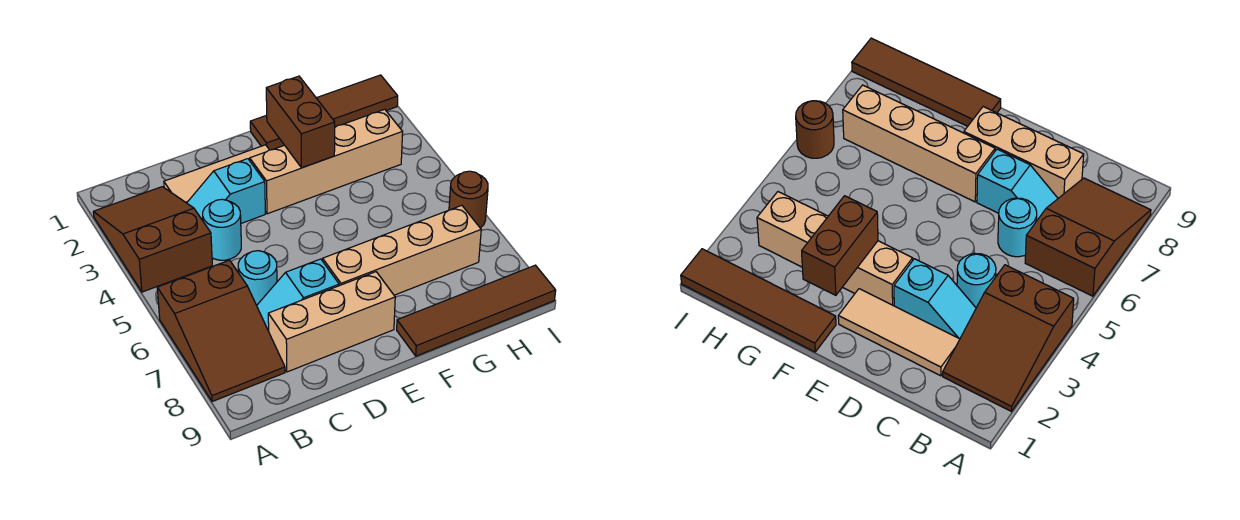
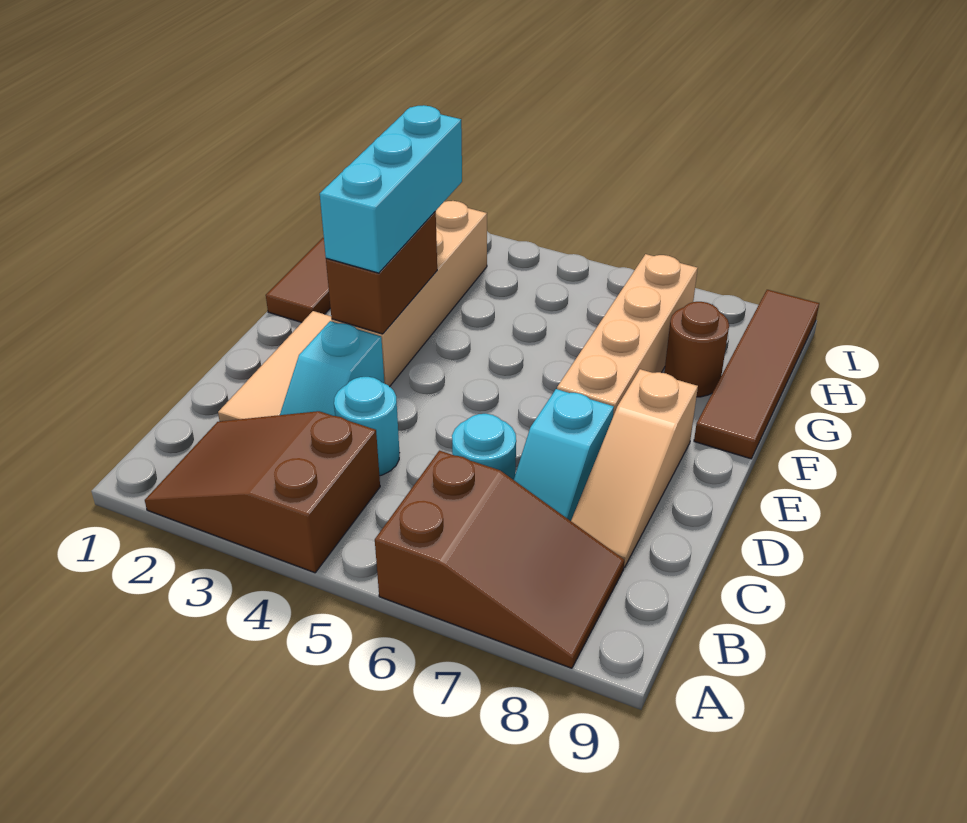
tan 1x3 brick [268,272,395,372] -> tan 1x3 slope [571,369,698,568]
none -> cyan 1x3 brick [320,105,462,273]
brown 1x2 brick [266,76,335,168] -> brown 1x2 brick turned to [326,212,437,334]
brown 1x1 round brick [449,171,488,228] -> brown 1x1 round brick moved to [664,302,729,397]

